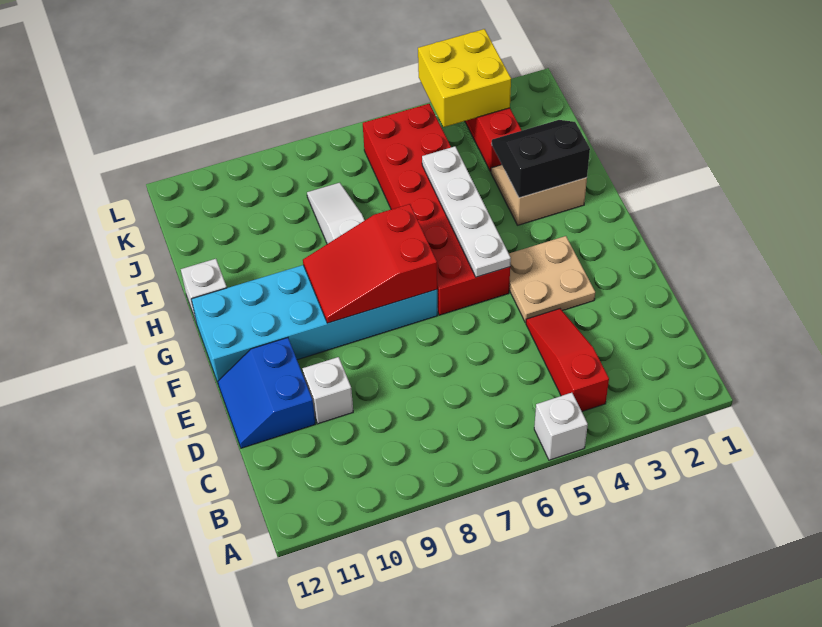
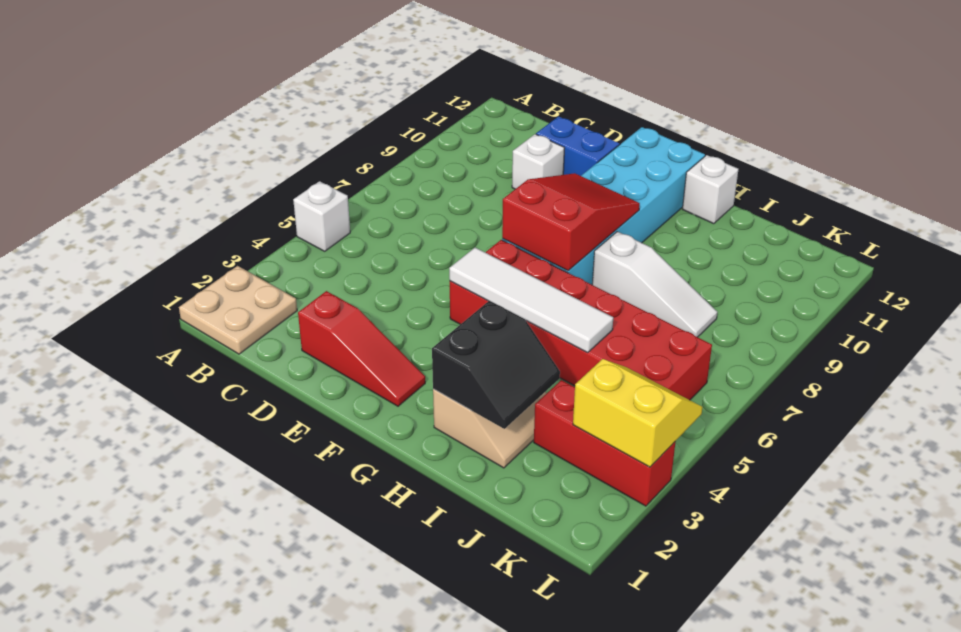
red 1x3 slope [526,309,609,411] -> red 1x3 slope moved to [298,291,425,406]
tan 2x2 plate [509,236,595,322] -> tan 2x2 plate moved to [179,266,297,354]
white 1x4 plate [422,146,511,277] -> white 1x4 tile [449,248,613,352]
yellow 2x2 brick [418,29,511,127] -> yellow 2x2 slope [573,359,703,467]

